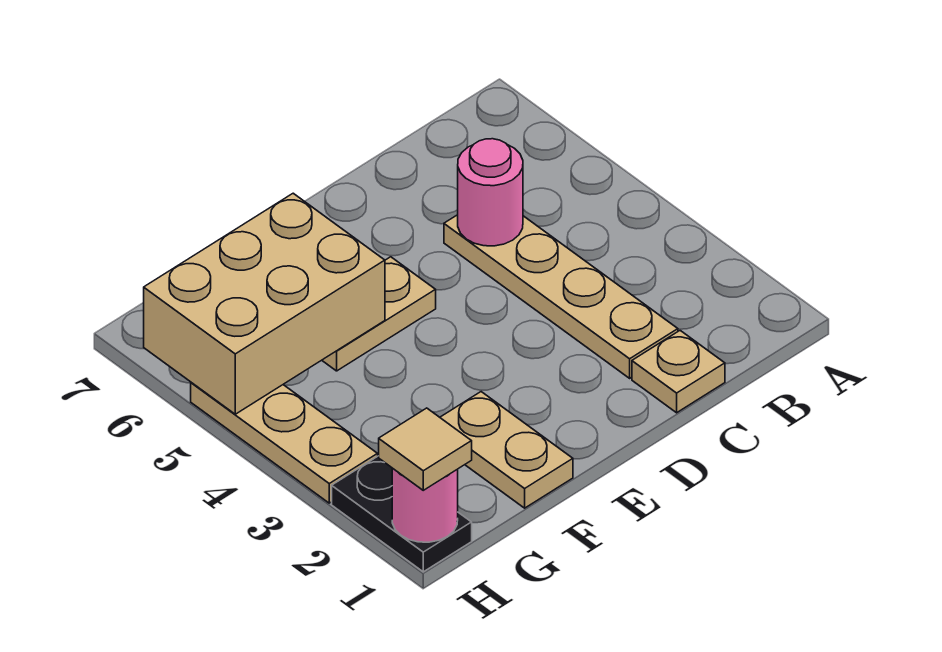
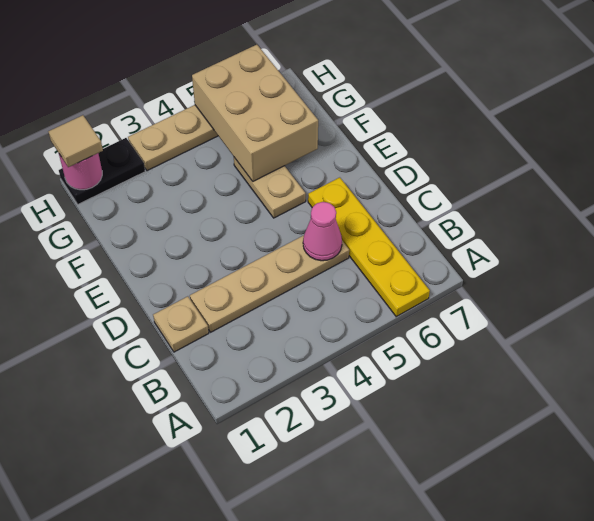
none -> yellow 1x4 plate [308,177,430,317]
pink 1x1 round brick [458,139,523,246] -> pink 1x1 cone [303,202,342,261]
tan 1x2 plate [440,392,573,508] -> none

